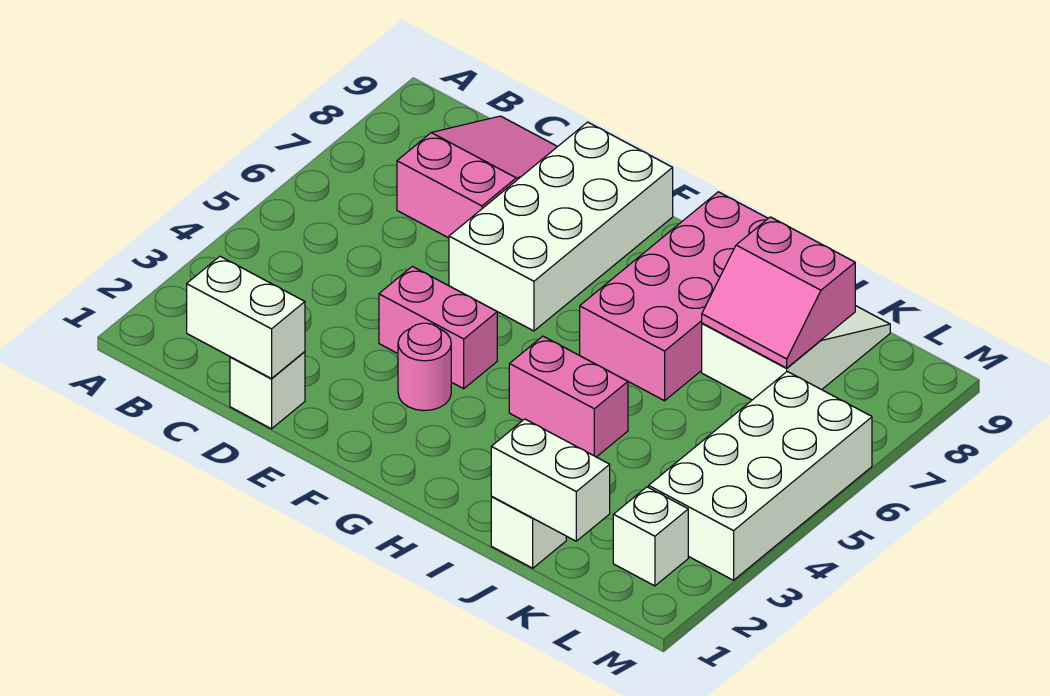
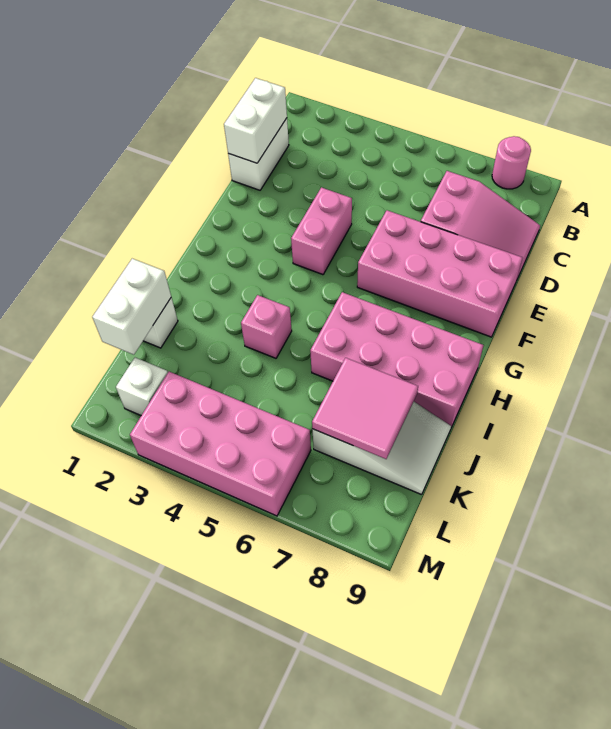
white 1x1 brick [230,352,305,429] -> white 1x2 brick [228,118,289,190]
white 2x4 brick [449,122,673,331] -> pink 2x4 brick [357,210,522,337]
pink 1x1 round brick [398,323,451,411] -> pink 1x1 round brick moved to [492,136,531,189]
pink 1x2 brick [509,336,628,457] -> pink 1x1 brick [241,295,292,358]
pink 2x2 slope [702,217,855,368] -> pink 2x2 tile [312,358,418,459]
white 2x4 brick [649,371,872,580] -> pink 2x4 brick [130,372,311,516]

